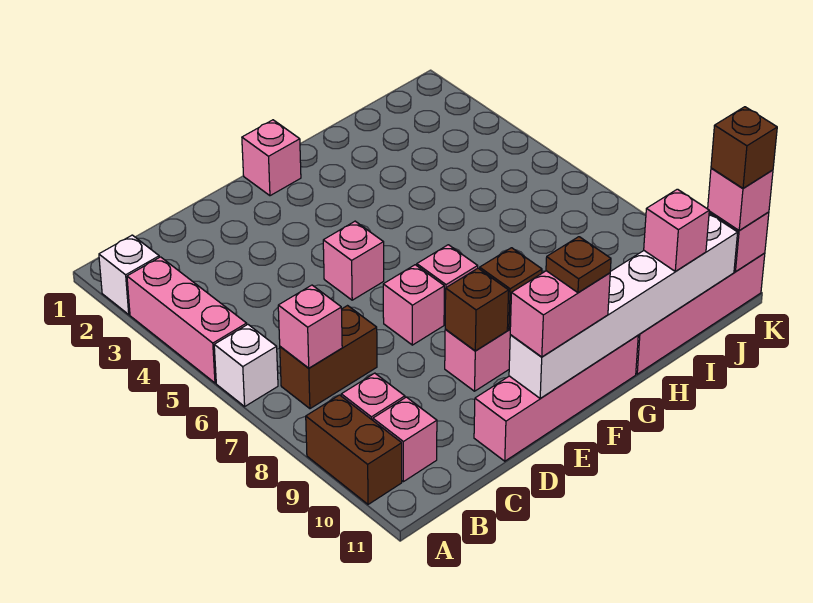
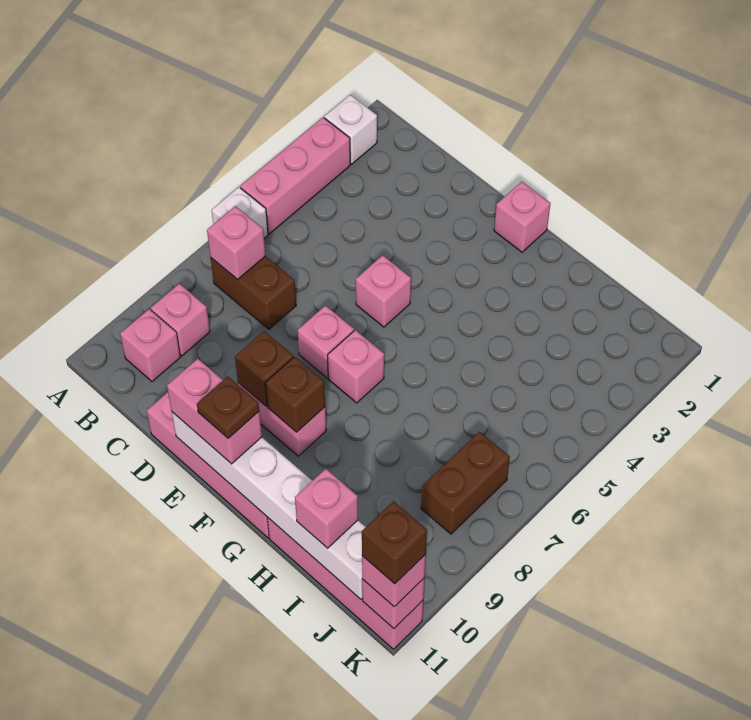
brown 1x2 brick [306,395,402,504] -> brown 1x2 brick moved to [421,432,510,534]

